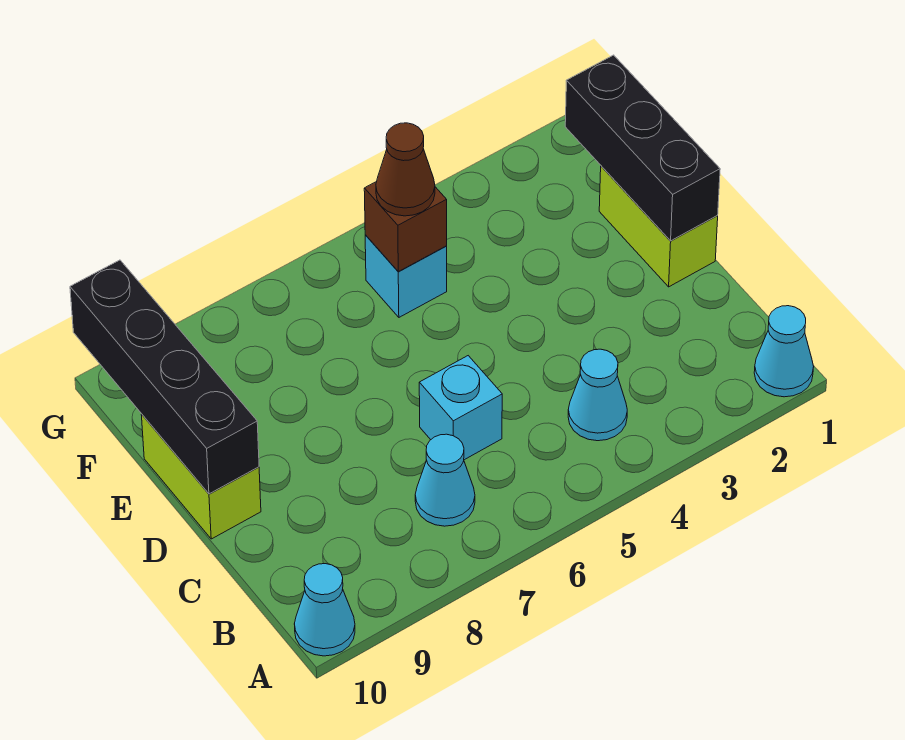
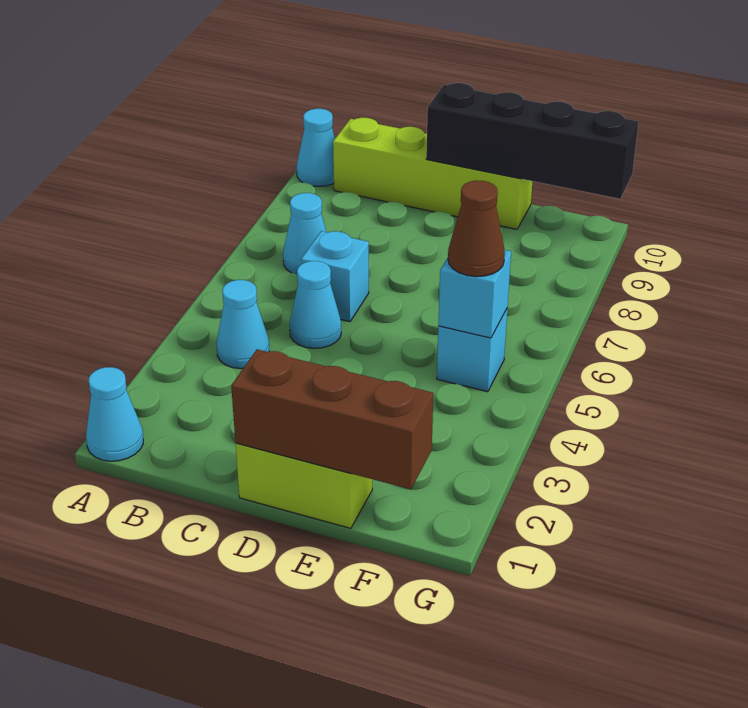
none -> cyan 1x1 cone [290,261,341,349]
black 1x3 brick [565,55,720,241] -> brown 1x3 brick [231,349,433,489]
lime 1x2 brick [141,414,261,539] -> lime 1x4 brick [333,118,532,229]
brown 1x1 brick [364,181,447,272] -> cyan 1x1 brick [438,250,511,338]

